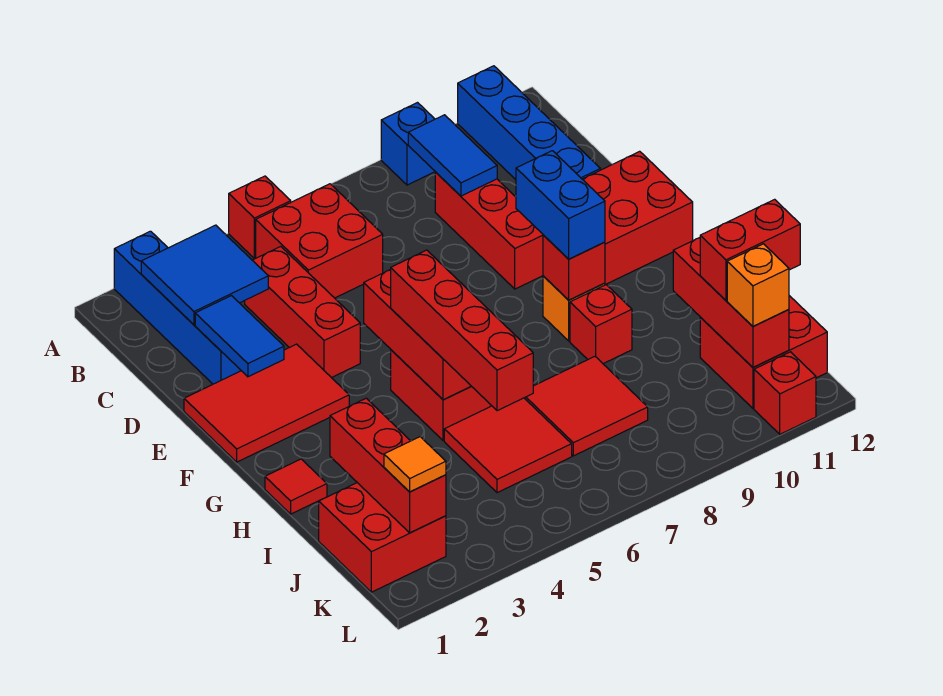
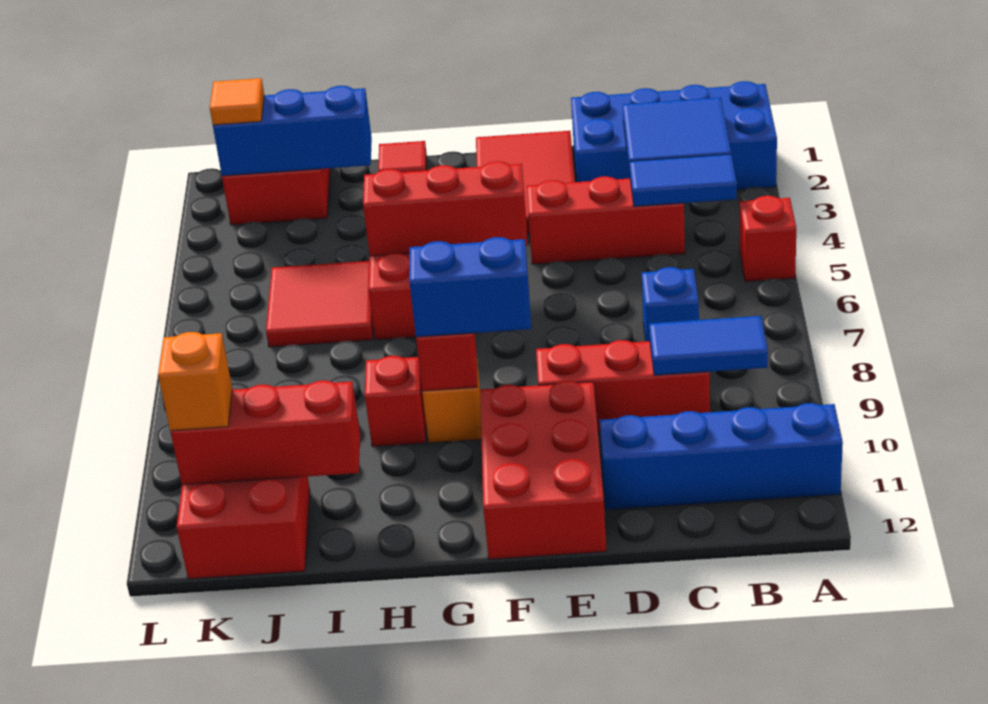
blue 1x4 brick [114,231,241,384] -> blue 2x4 brick [571,81,777,190]
blue 1x1 brick [381,103,435,185] -> blue 1x1 brick moved to [642,267,699,341]
red 2x2 brick [256,184,383,298] -> none
blue 1x2 tile [195,296,284,377] -> blue 1x2 tile moved to [630,154,737,207]
red 1x4 brick [391,250,533,411] -> none
red 1x3 brick [330,398,446,533] -> blue 1x3 brick [213,86,372,176]
red 2x2 tile [525,357,648,456] -> none
red 1x2 brick [700,199,800,300] -> none
red 1x1 brick [754,352,816,434] -> none

